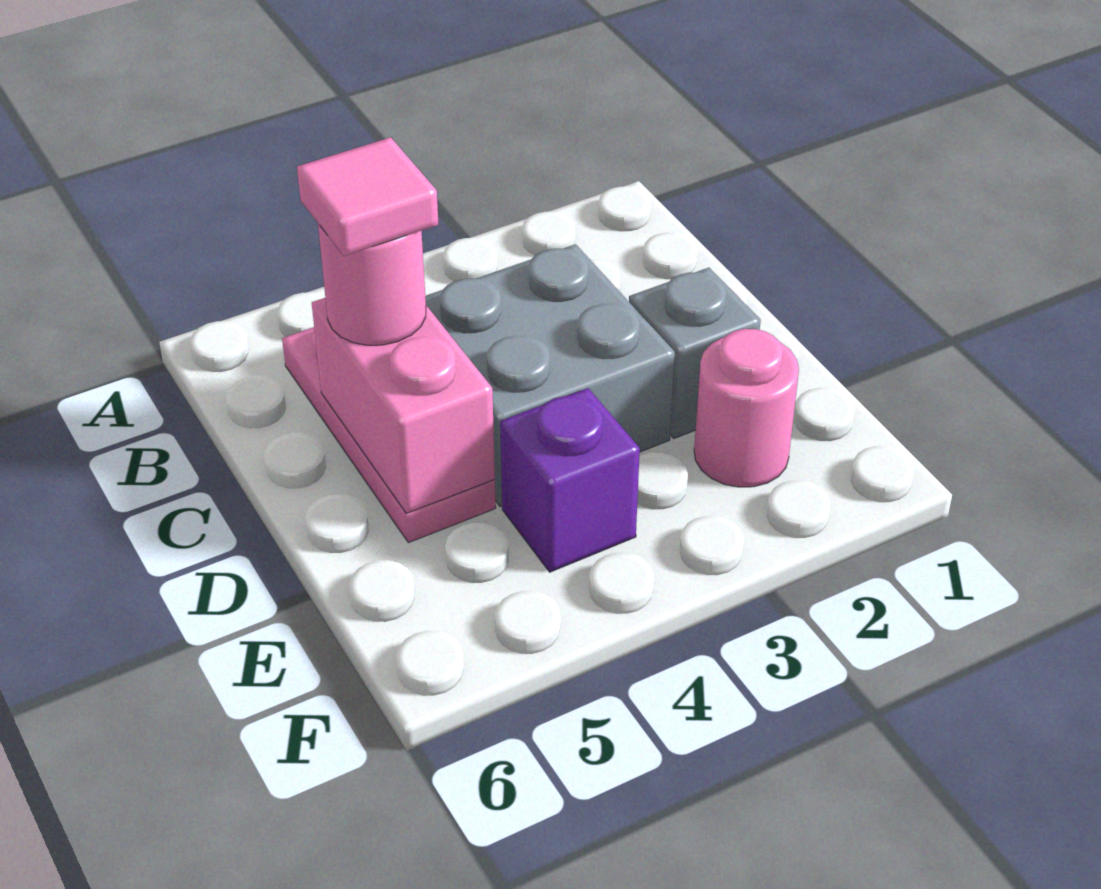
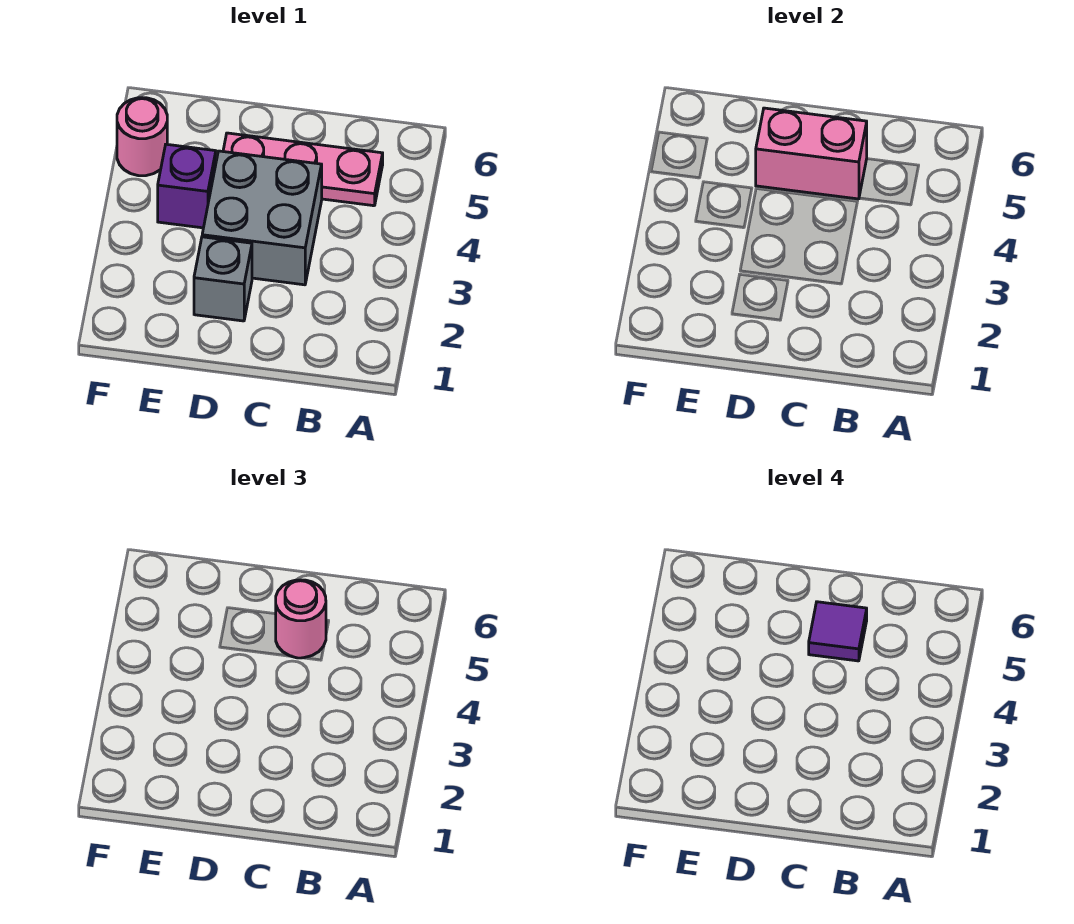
pink 1x1 tile [297,137,439,256] -> purple 1x1 tile [809,602,867,661]
pink 1x1 round brick [694,329,799,487] -> pink 1x1 round brick moved to [117,98,167,176]

